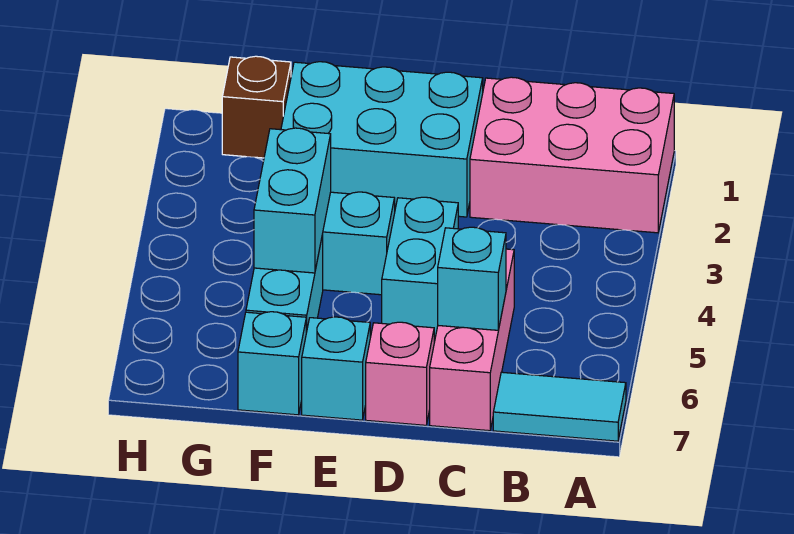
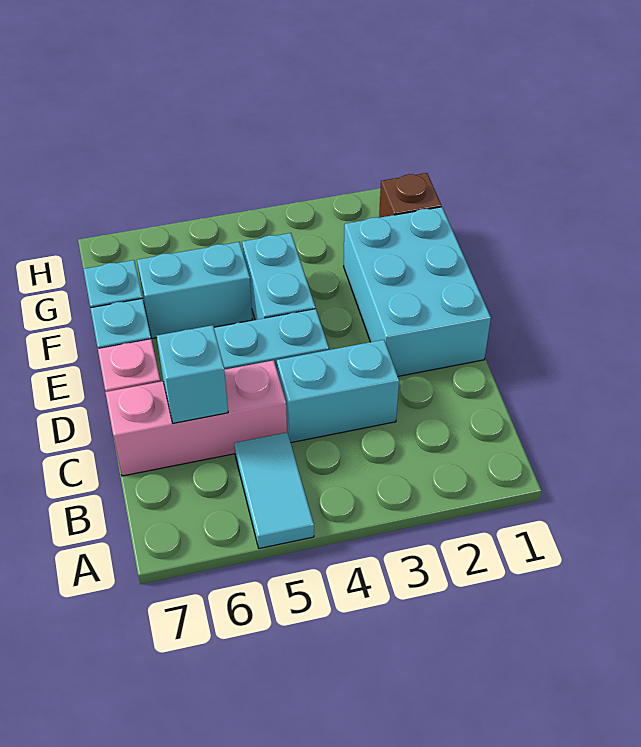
pink 2x3 brick [470,77,674,233] -> none
cyan 1x2 tile [493,372,626,441] -> cyan 1x2 tile moved to [234,433,314,548]
cyan 1x2 brick [254,128,331,273] -> cyan 1x2 brick moved to [277,340,399,443]

